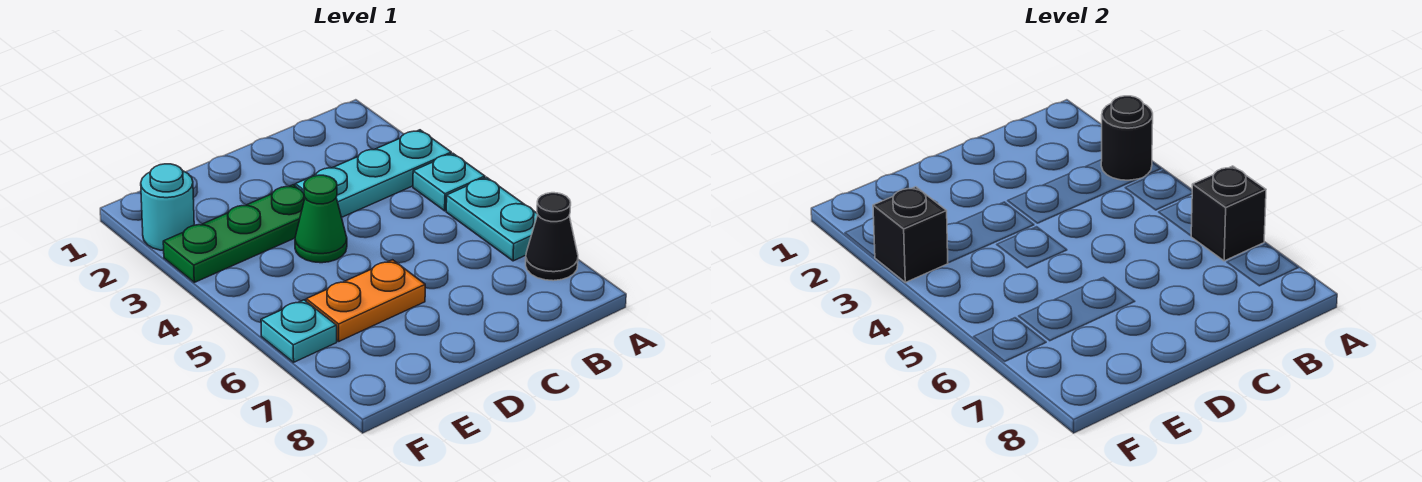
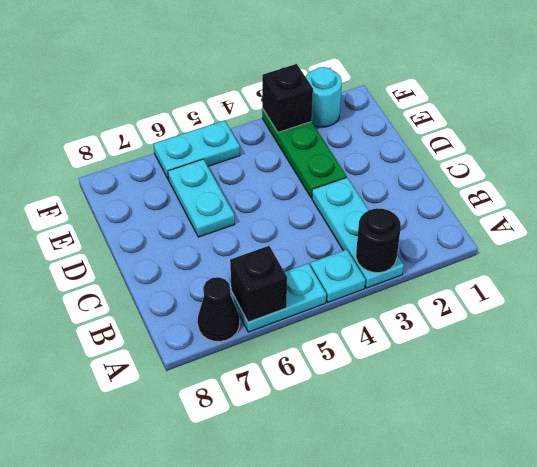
green 1x1 cone [295,175,347,263] -> none
orange 1x2 plate [306,260,425,341] -> cyan 1x2 plate [168,159,235,237]
cyan 1x1 plate [261,300,337,362] -> cyan 1x2 plate [154,120,240,180]

